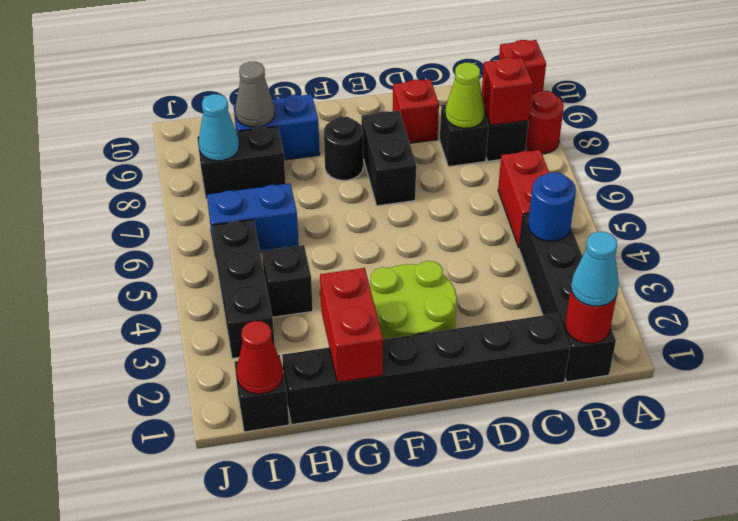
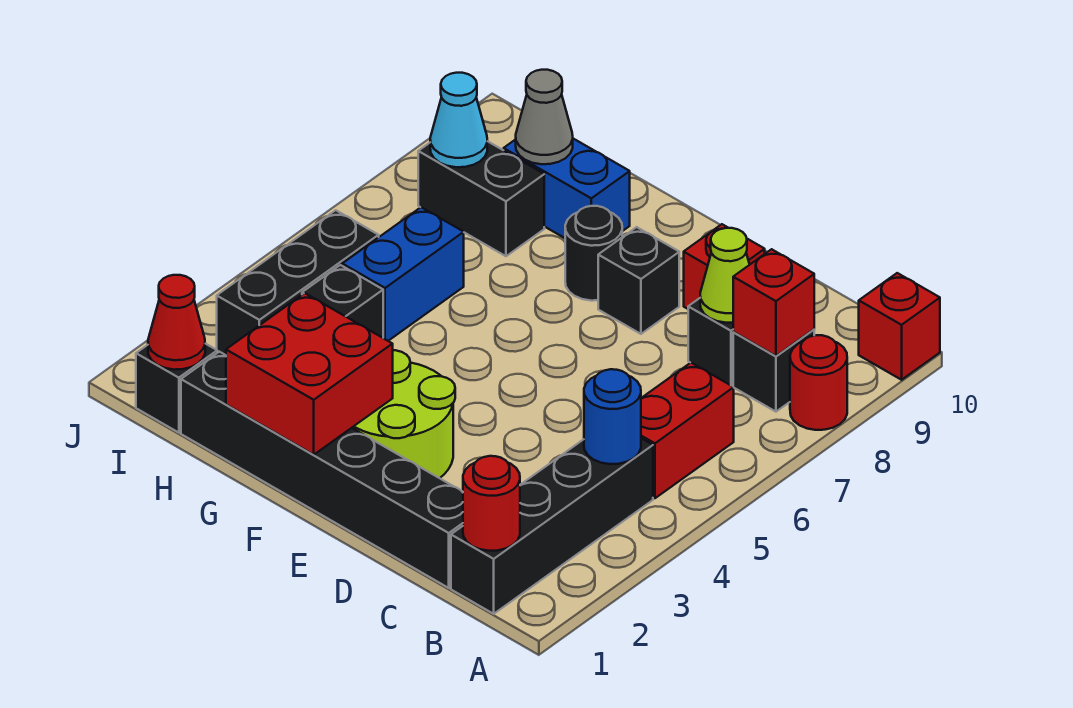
cyan 1x1 cone [571,232,619,306] -> none
black 1x2 brick [361,111,416,206] -> black 1x1 brick [598,227,679,334]
red 1x2 brick [320,268,383,382] -> red 2x2 brick [226,293,393,455]
blue 1x2 brick [207,183,299,253] -> blue 1x2 brick turned to [342,207,464,341]

